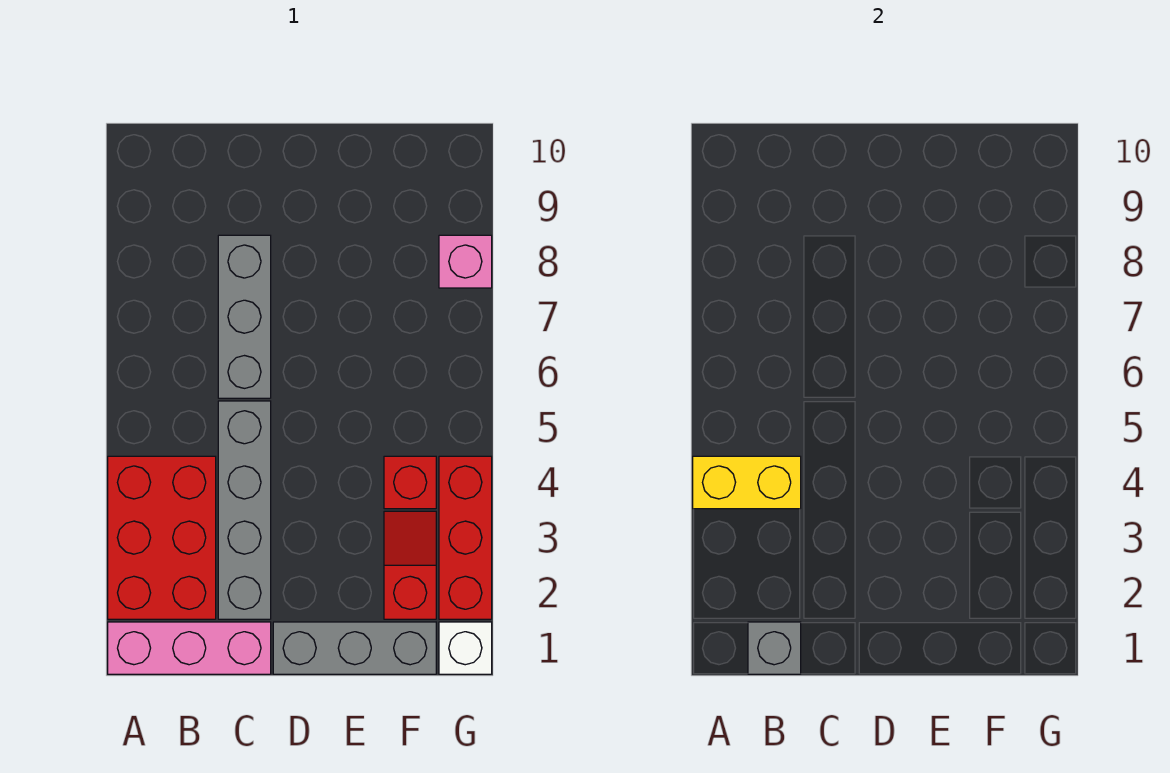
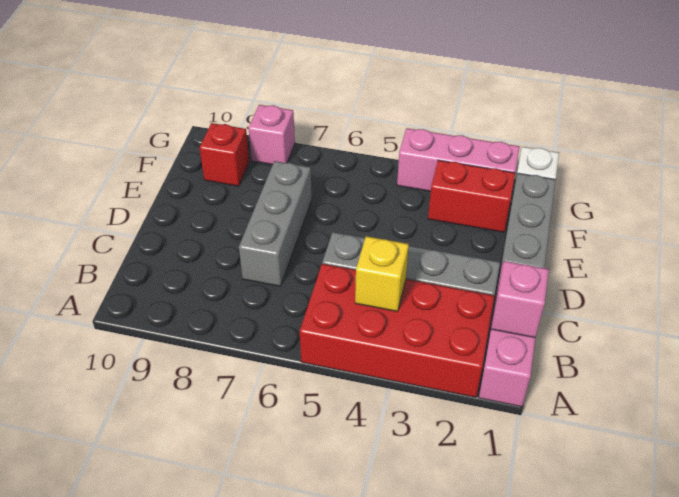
red 2x3 brick [108,456,216,619] -> red 2x4 brick [300,264,494,398]
yellow 1x2 brick [693,456,801,509] -> yellow 1x1 brick [355,236,409,311]
grey 1x1 brick [748,622,801,674] -> pink 1x1 brick [491,261,549,338]
grey 1x3 brick [218,235,271,398] -> grey 1x3 brick turned to [239,161,312,286]
red 1x2 slope [384,511,436,619] -> red 1x2 brick [428,160,515,232]
red 1x1 brick [384,456,436,509] -> red 1x1 brick moved to [199,123,249,186]
red 1x3 brick [439,456,492,619] -> pink 1x3 brick [397,128,520,191]

